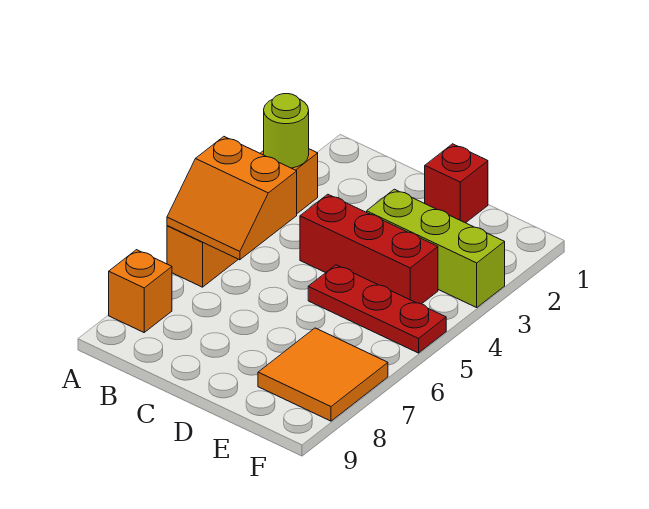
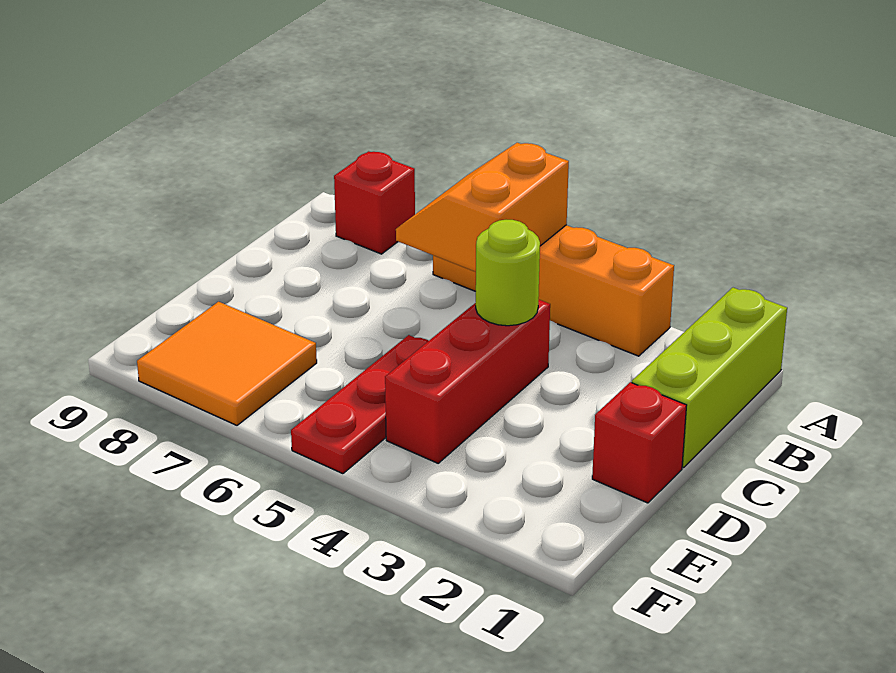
lime 1x1 round brick [264,94,309,168] -> lime 1x1 round brick moved to [476,220,540,326]
orange 1x1 brick [109,250,172,332] -> red 1x1 brick [334,151,415,254]
lime 1x3 brick [367,189,505,307] -> lime 1x3 brick moved to [632,288,787,468]

